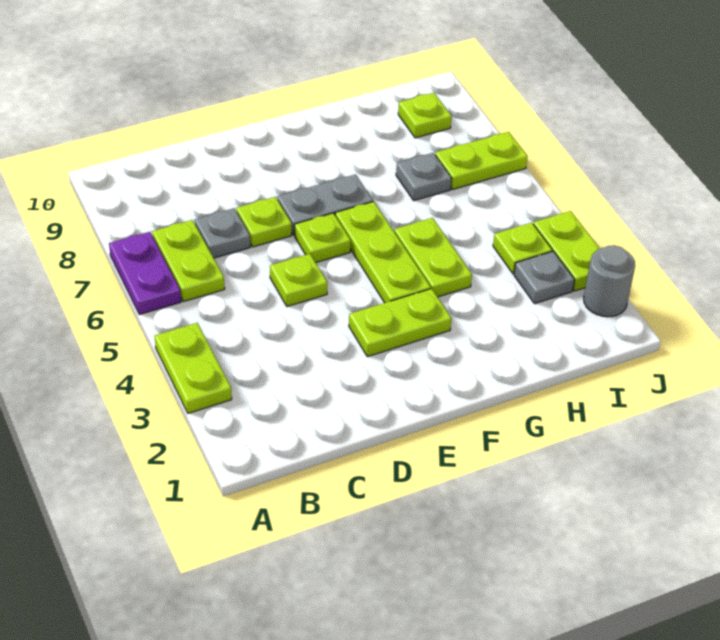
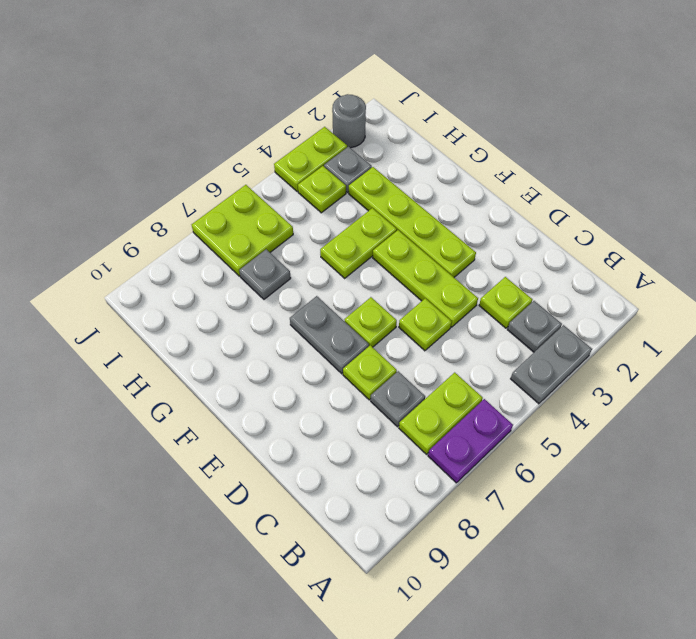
lime 1x2 plate [155,323,232,413] -> grey 1x2 plate [511,325,592,404]
none -> grey 1x1 plate [507,301,562,352]
lime 1x2 plate [349,289,452,357] -> lime 1x4 plate [349,167,476,277]
lime 1x3 plate [335,202,431,303] -> lime 1x3 plate turned to [373,230,478,327]
lime 1x2 plate [435,132,528,190] -> lime 2x2 plate [192,185,293,276]
lime 1x1 plate [398,93,452,138] -> lime 1x1 plate moved to [479,277,532,328]

